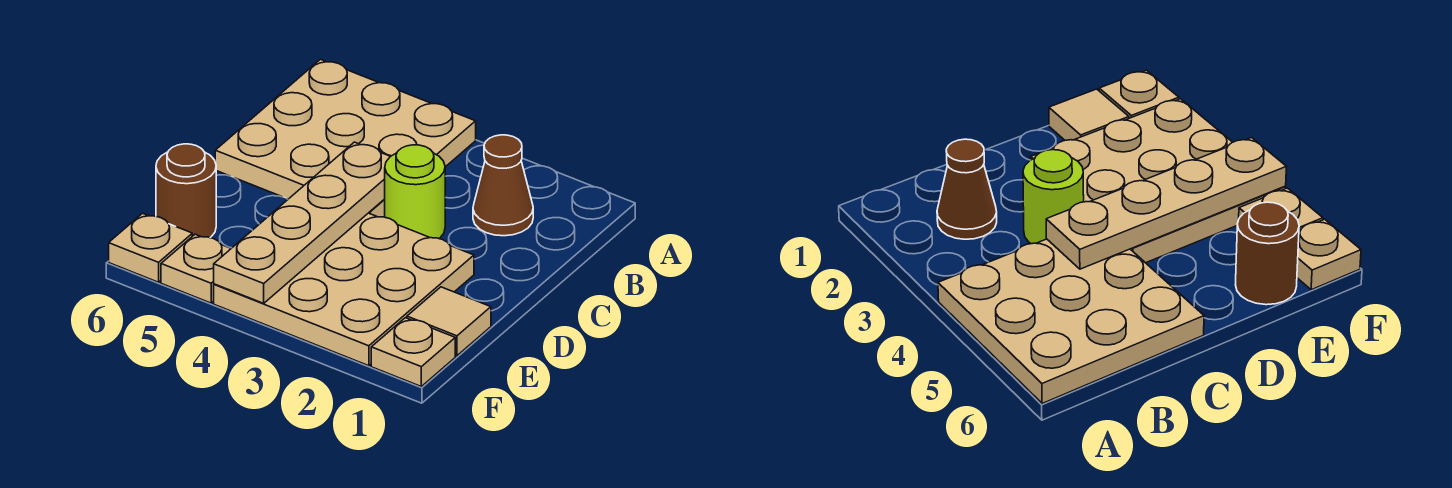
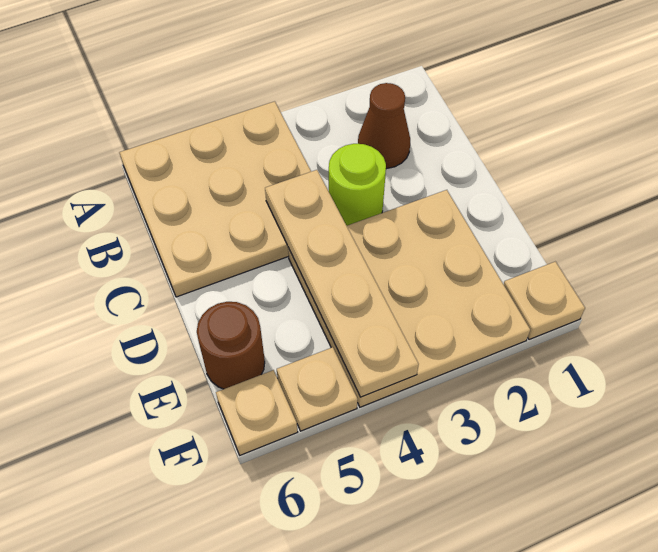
tan 1x1 tile [407,287,491,356] -> none

